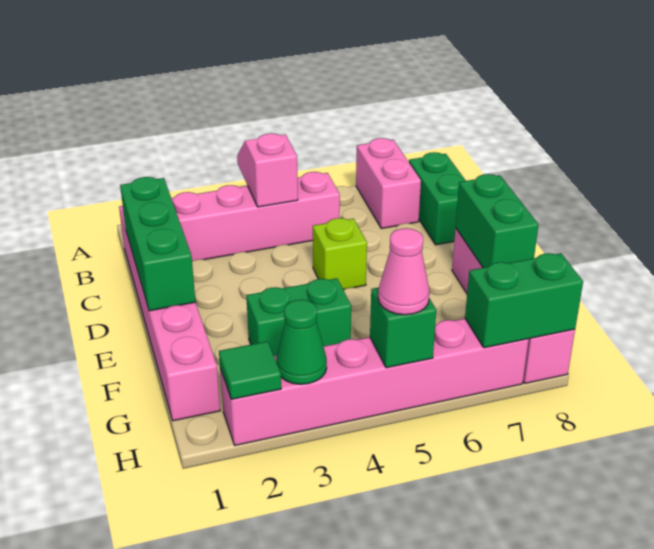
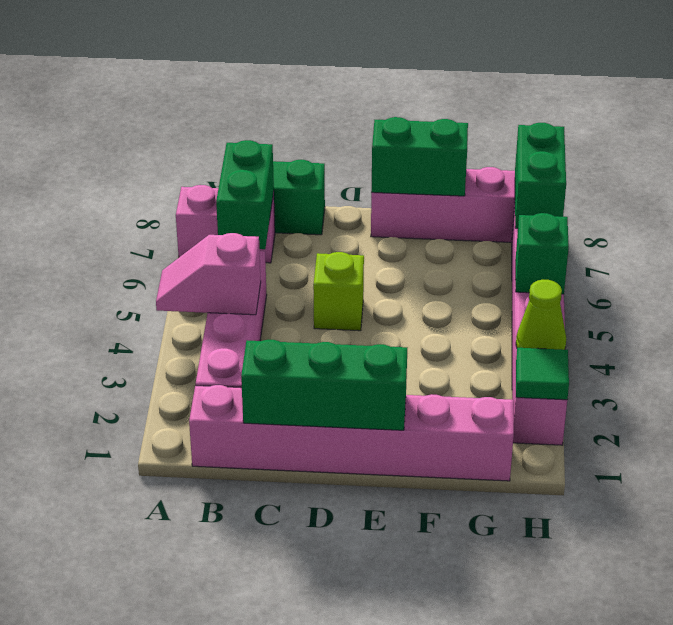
green 1x2 brick [246,278,351,356] -> green 1x2 brick moved to [216,140,274,249]
green 1x1 cone [276,300,327,384] -> lime 1x1 cone [516,280,566,350]
pink 1x1 cone [378,228,430,315] -> none

